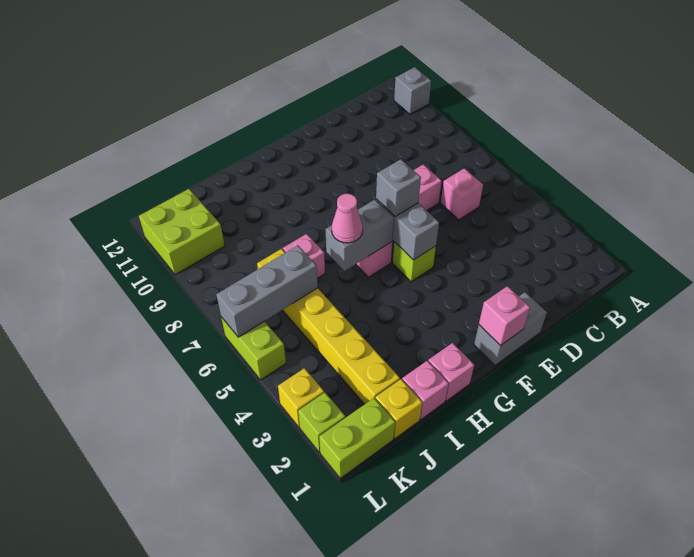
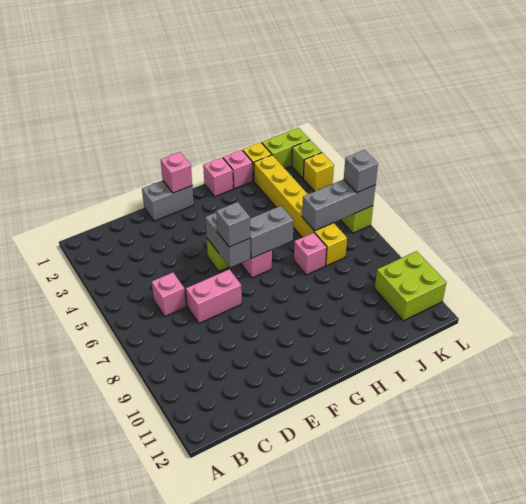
grey 1x1 brick [394,67,431,114] -> grey 1x1 brick moved to [344,150,378,192]
pink 1x1 cone [332,194,363,243] -> none

